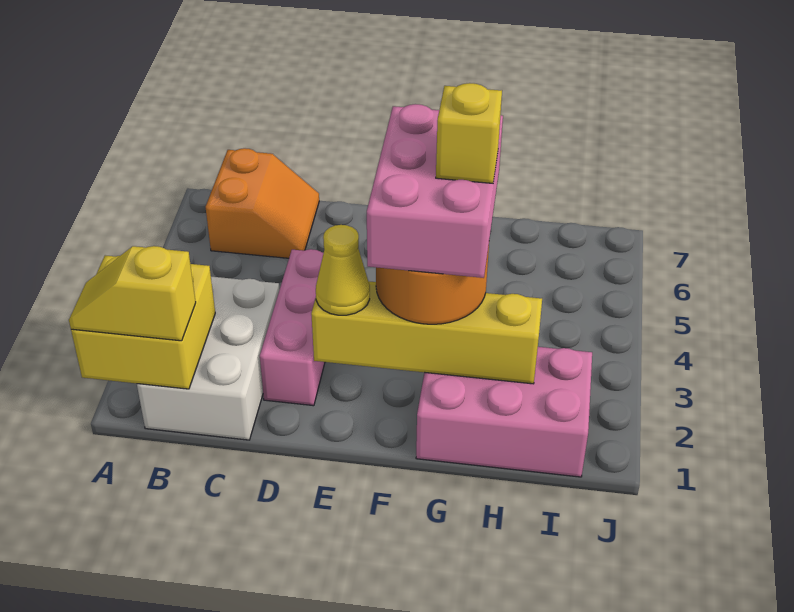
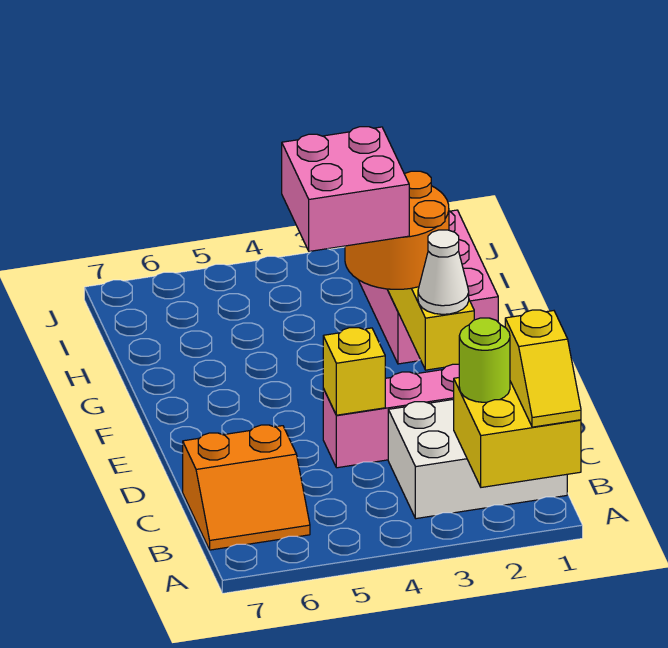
none -> lime 1x1 round brick [459,318,510,402]
orange 2x2 slope [206,148,319,258] -> orange 2x2 slope turned to [183,425,310,550]
yellow 1x1 cone [316,225,370,315] -> white 1x1 cone [418,230,469,314]
pink 2x3 brick [367,104,503,278] -> pink 2x2 brick [282,127,409,251]
yellow 1x1 brick [436,83,502,183] -> yellow 1x1 brick moved to [323,328,385,415]

